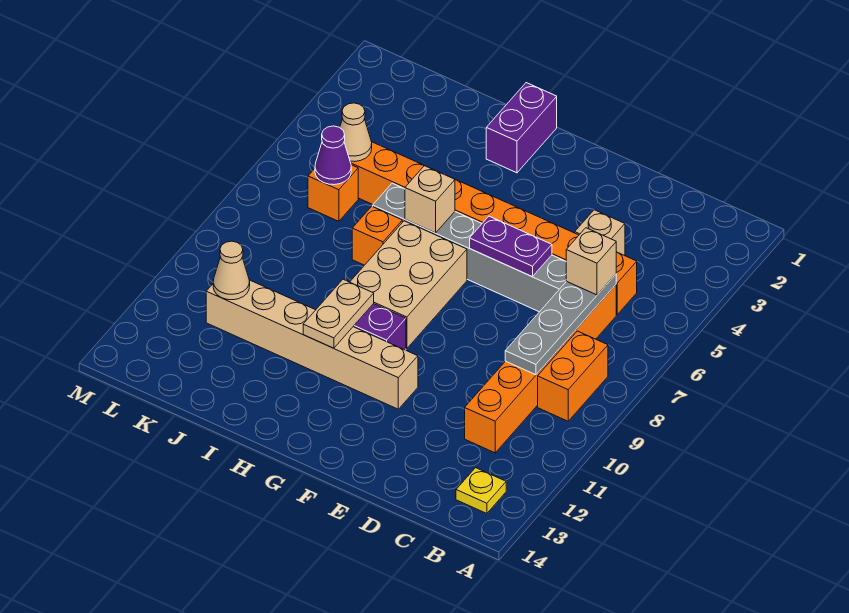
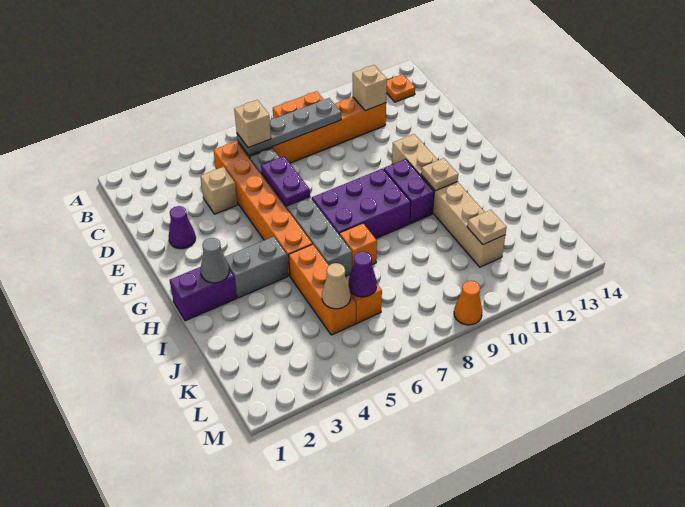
yellow 1x1 plate [456,468,506,514] -> orange 1x1 plate [387,74,415,102]
none -> purple 1x1 cone [169,206,196,249]
tan 2x3 brick [350,221,467,349] -> purple 2x3 brick [312,169,411,239]
none -> grey 1x1 cone [201,238,229,283]
none -> grey 1x2 brick [225,236,288,298]
tan 1x1 brick [405,166,455,233] -> tan 1x1 brick moved to [353,65,387,111]
tan 1x2 plate [303,279,374,348] -> tan 1x1 plate [421,158,458,191]
tan 1x1 cone [213,241,250,300] -> tan 1x1 plate [467,210,507,245]
none -> orange 1x1 cone [454,281,482,325]

